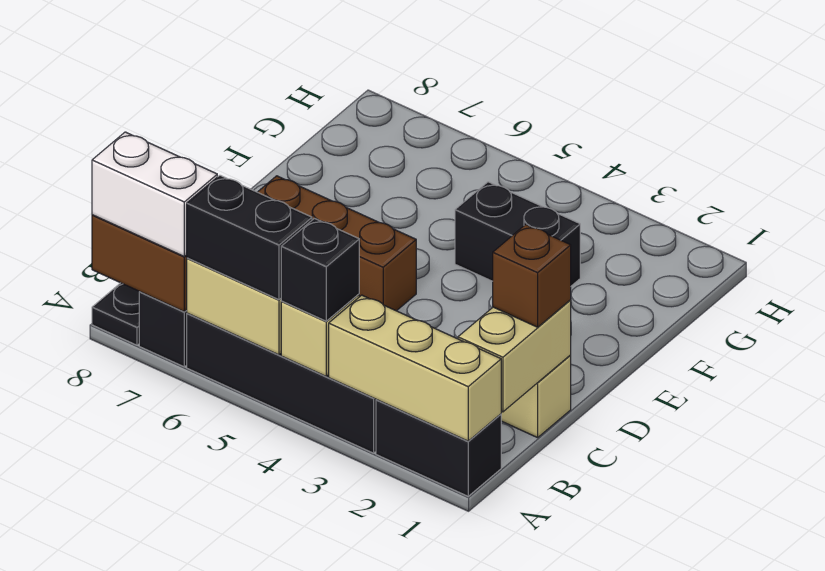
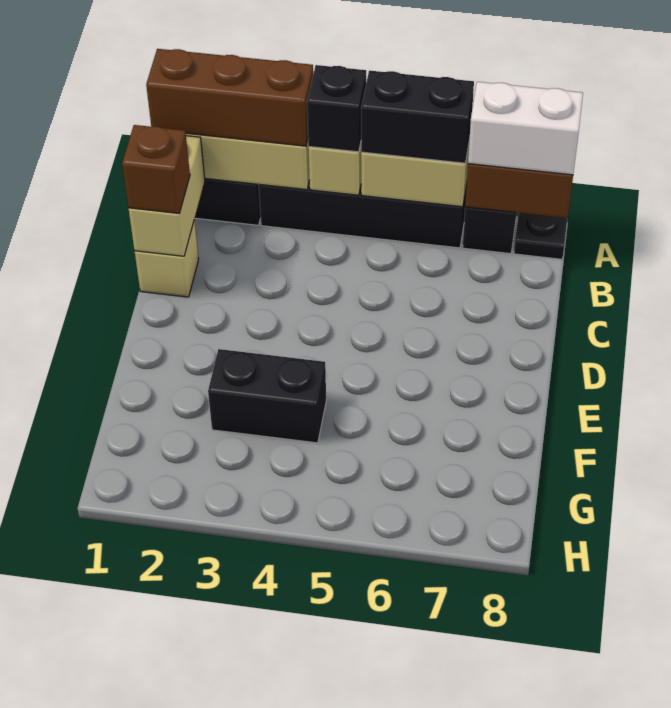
brown 1x3 brick [258,176,416,311] -> brown 1x3 brick moved to [146,49,313,146]

